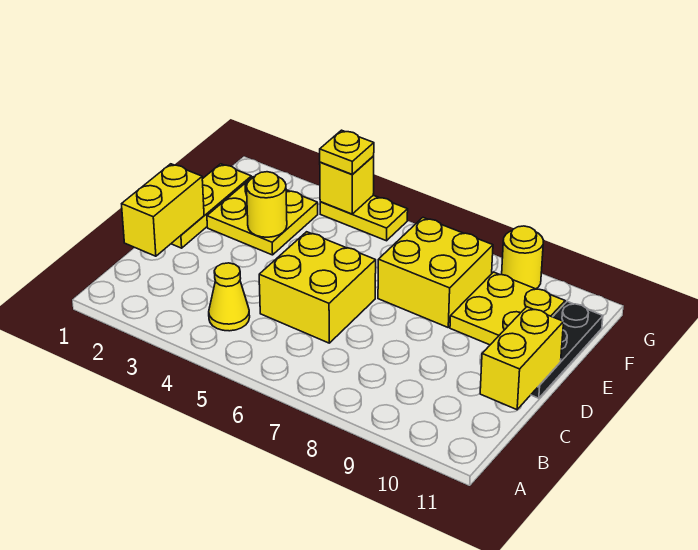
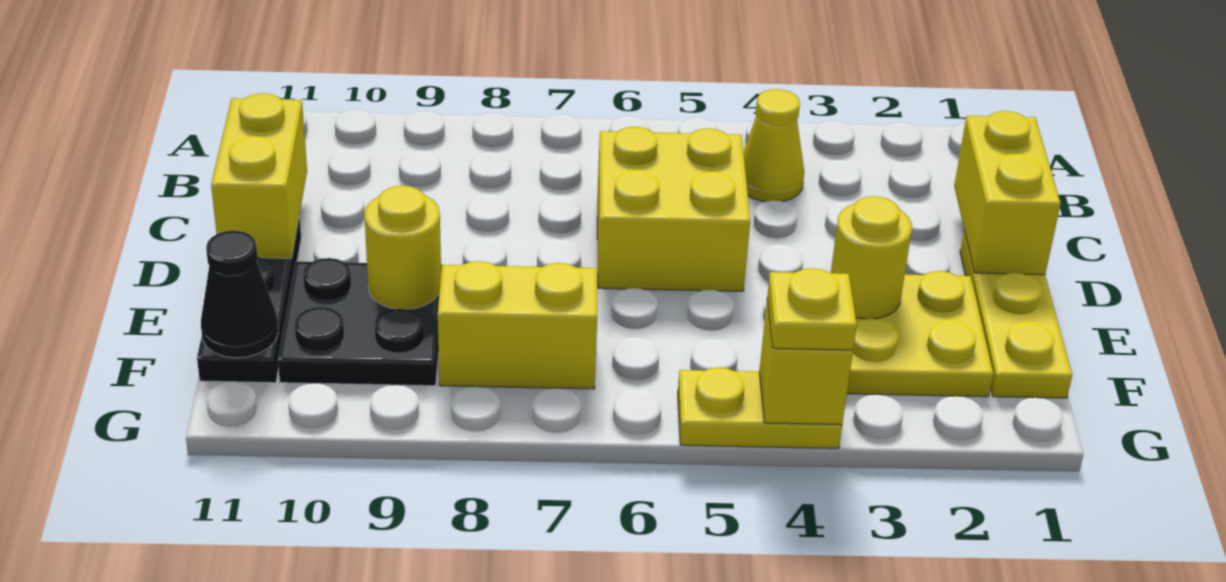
yellow 2x2 brick [378,218,493,327] -> yellow 1x2 brick [438,261,597,389]
yellow 2x2 plate [450,272,565,345] -> black 2x2 plate [278,258,442,386]
none -> black 1x1 cone [201,231,278,358]
yellow 1x1 round brick [502,226,544,289] -> yellow 1x1 round brick moved to [364,186,441,309]

